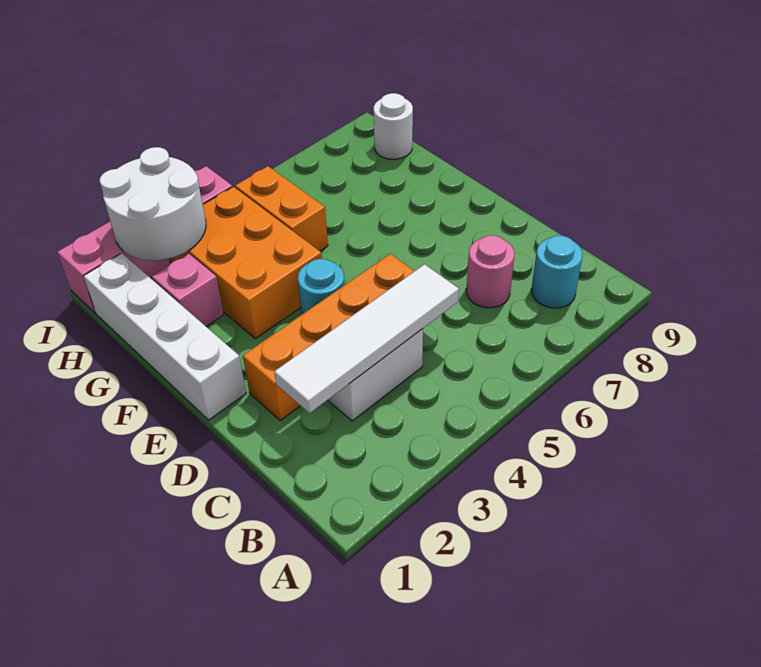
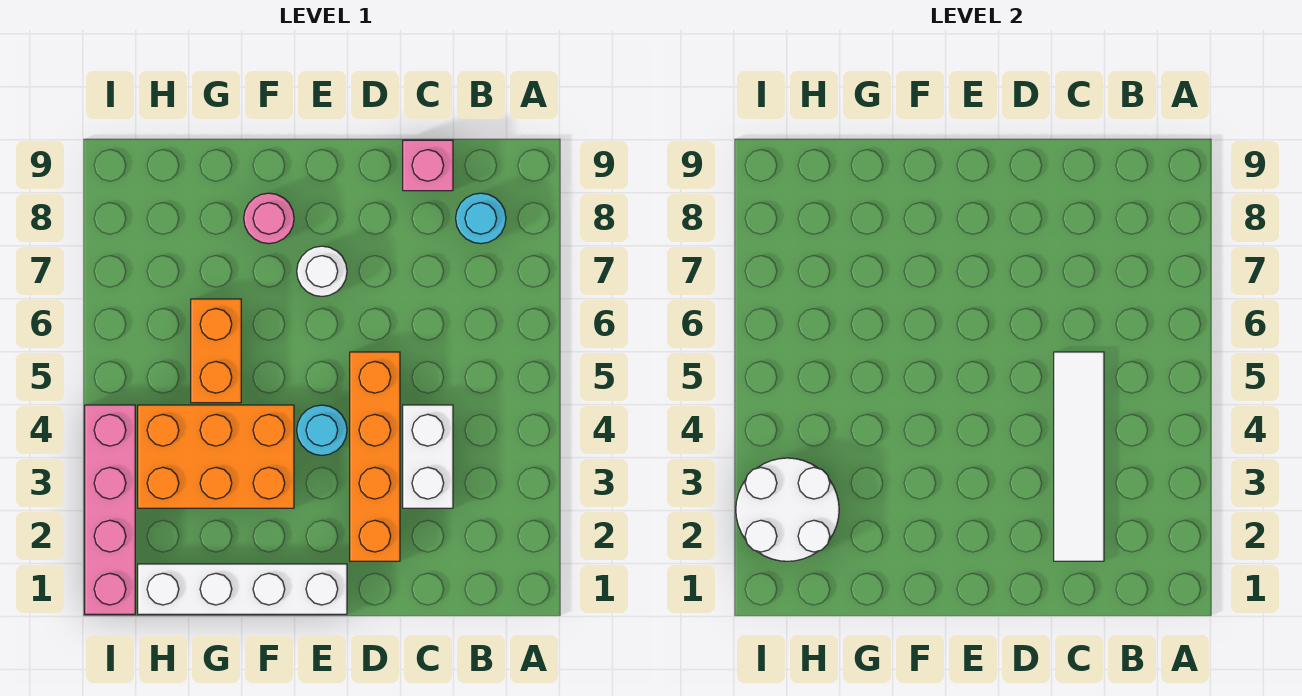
pink 1x1 round brick [466,235,514,308] -> pink 1x1 round brick moved to [244,193,294,244]
pink 1x1 brick [152,253,224,326] -> pink 1x1 brick moved to [403,140,453,191]
orange 1x2 brick [235,166,328,251] -> orange 1x2 brick turned to [191,299,241,403]
white 1x1 round brick [374,93,413,159] -> white 1x1 round brick moved to [297,246,347,297]

